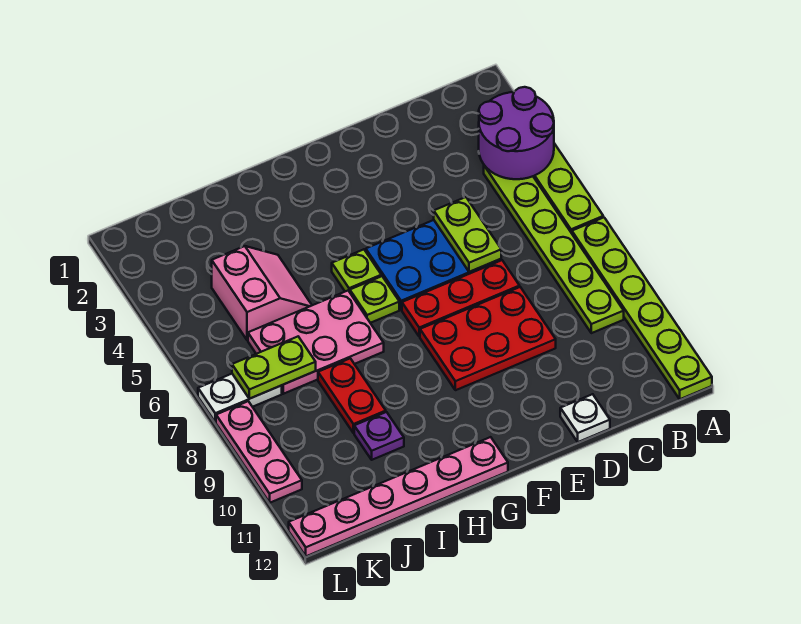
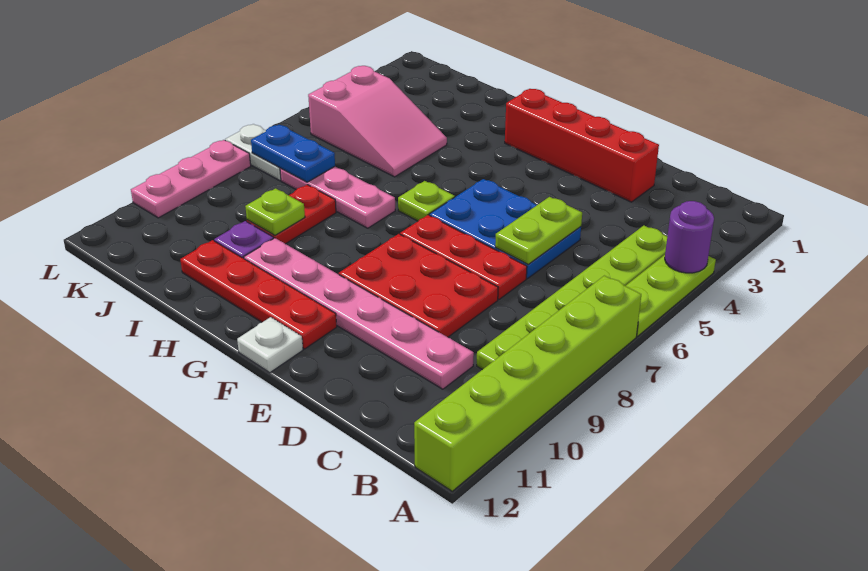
purple 2x2 round brick [479,87,554,179] -> purple 1x1 round brick [665,201,714,273]
lime 1x6 plate [572,217,712,399] -> lime 1x6 brick [414,276,641,491]
none -> red 1x4 brick [505,89,659,202]
white 1x1 plate [560,394,610,442] -> white 1x1 plate moved to [237,317,303,373]
none -> red 1x4 plate [180,240,337,349]
lime 1x1 plate [332,249,381,292] -> lime 1x1 plate moved to [245,188,305,236]
pink 1x6 plate [289,437,508,556] -> pink 1x6 plate moved to [244,238,474,389]
pink 2x3 plate [248,291,384,394] -> pink 1x3 plate [280,167,395,228]
pink 2x2 slope [212,246,312,340] -> pink 2x3 slope [308,66,447,177]
lime 1x2 plate [232,337,316,399] -> blue 1x2 plate [251,125,335,182]

